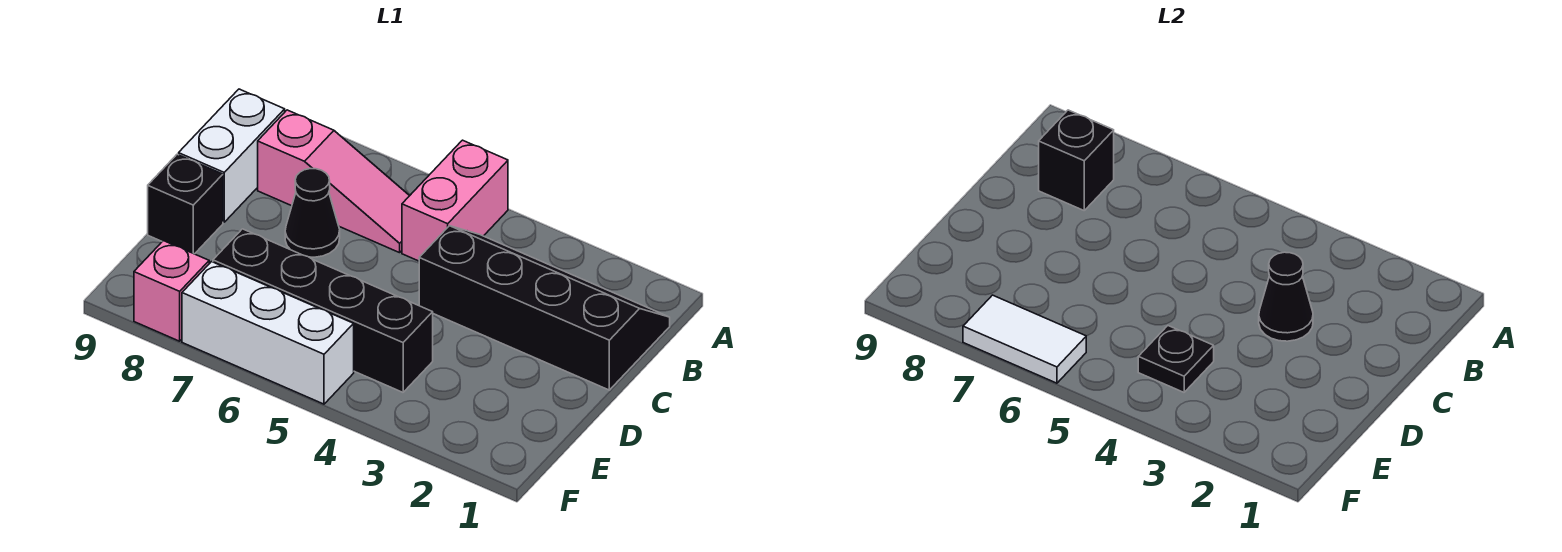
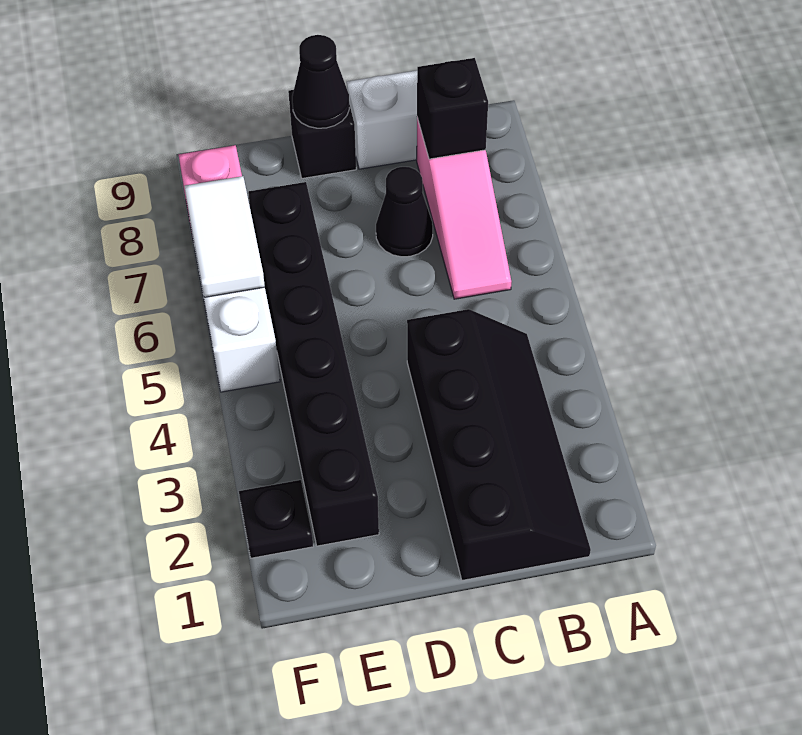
pink 1x2 brick [402,140,508,261] -> none
black 1x1 cone [1259,252,1313,341] -> black 1x1 cone moved to [292,35,349,128]
black 1x4 brick [213,229,433,392] -> black 1x6 brick [248,182,379,546]
black 1x1 plate [1138,326,1214,392] -> black 1x1 plate moved to [239,480,313,558]

